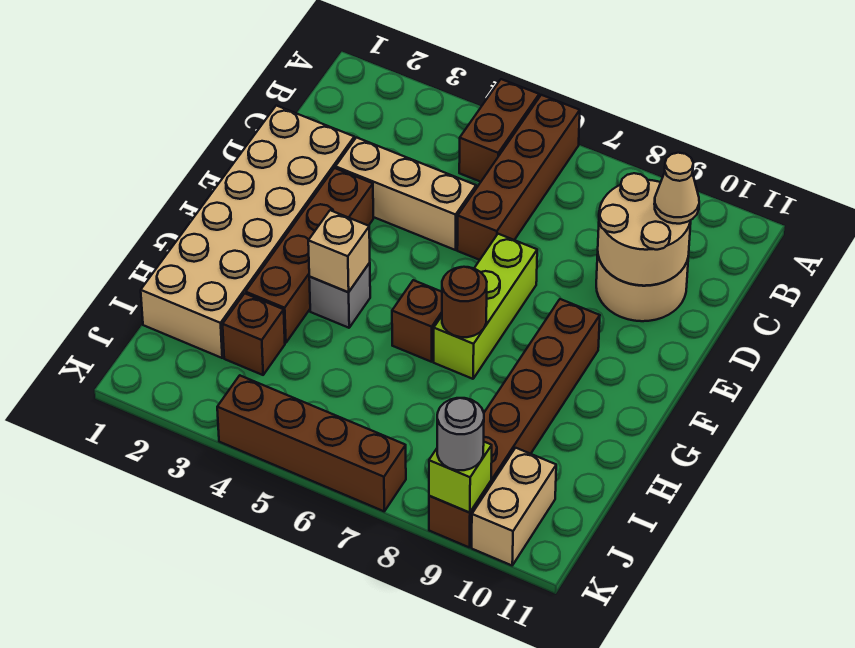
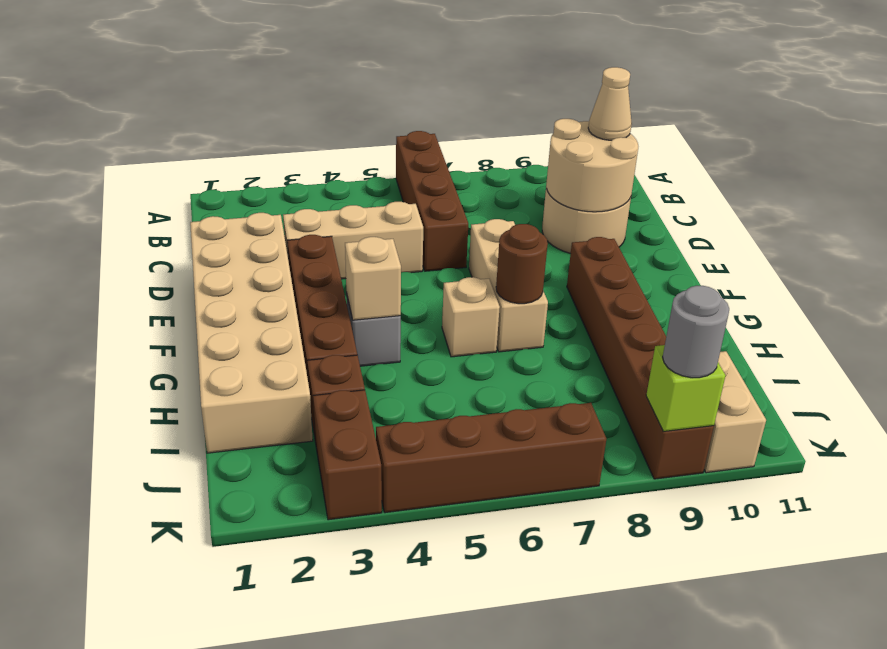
brown 1x2 brick [459,79,539,182] -> brown 1x2 brick moved to [313,390,382,520]
lime 1x3 brick [434,234,537,379] -> tan 1x3 brick [469,219,548,352]
brown 1x1 brick [392,280,442,362] -> tan 1x1 brick [442,277,500,357]

